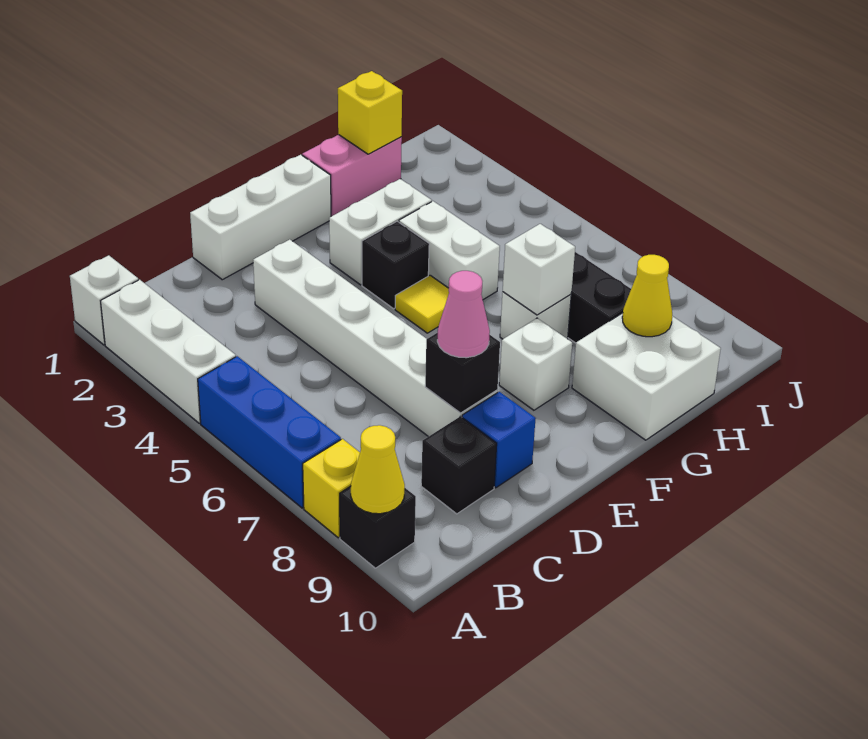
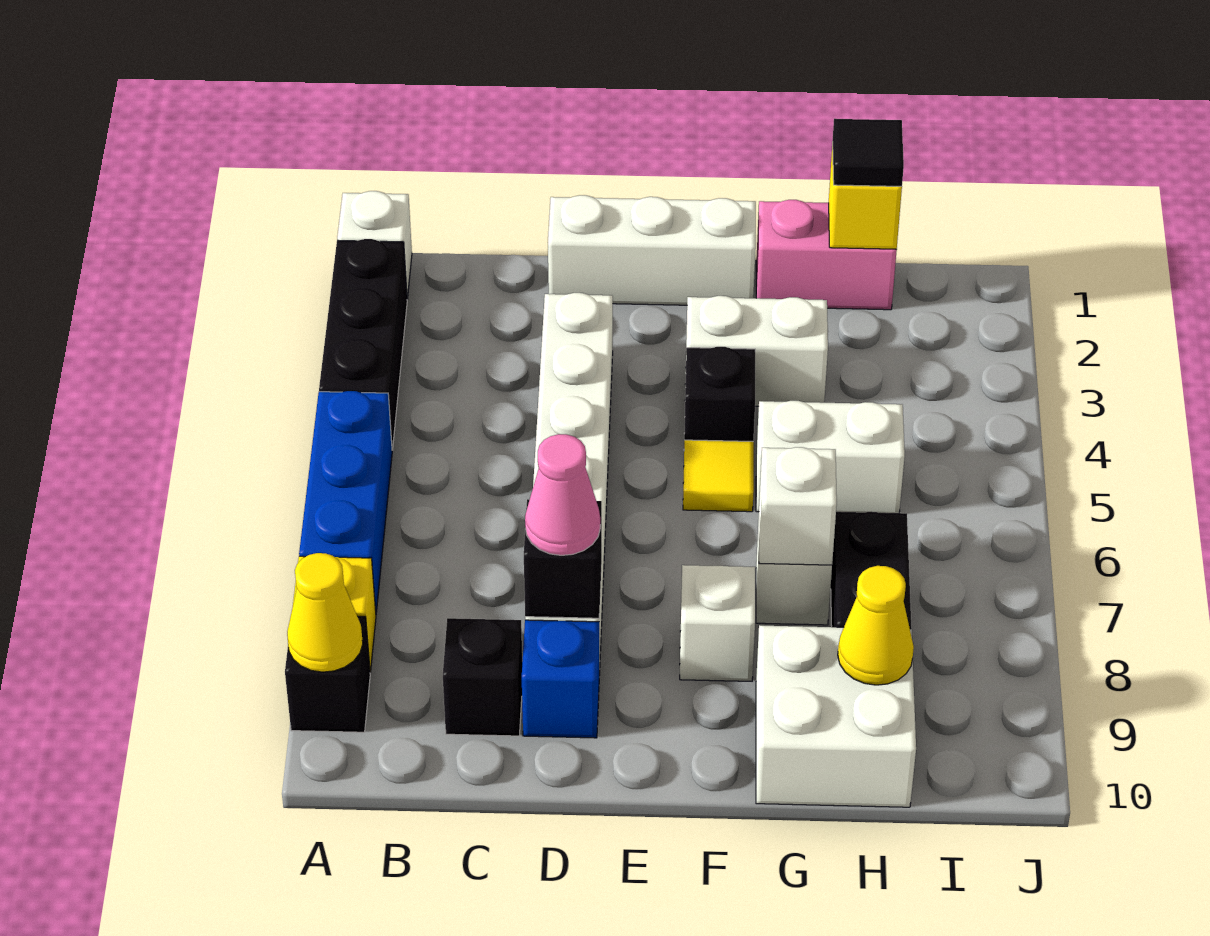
white 1x3 brick [101,280,236,423] -> black 1x3 brick [319,239,407,450]
white 1x2 brick [399,201,500,300] -> white 1x2 brick turned to [756,401,905,513]
none -> black 1x1 tile [833,119,904,186]

